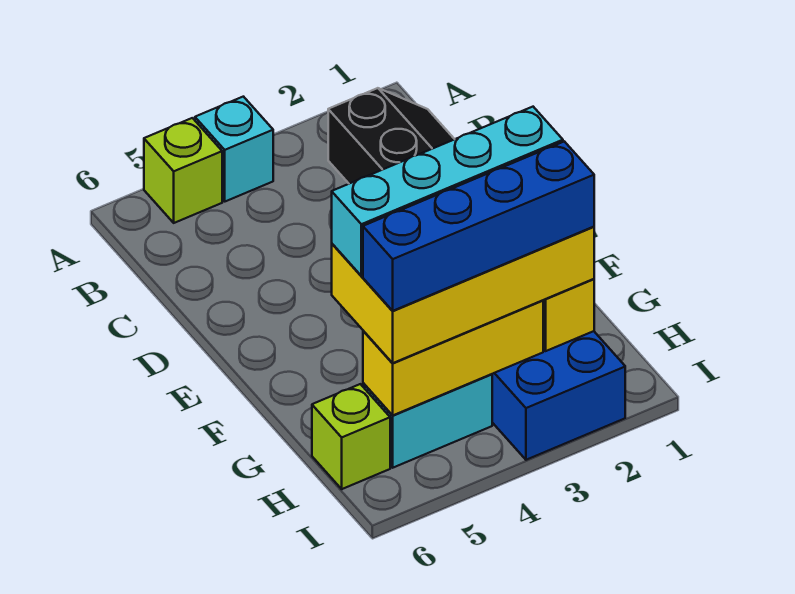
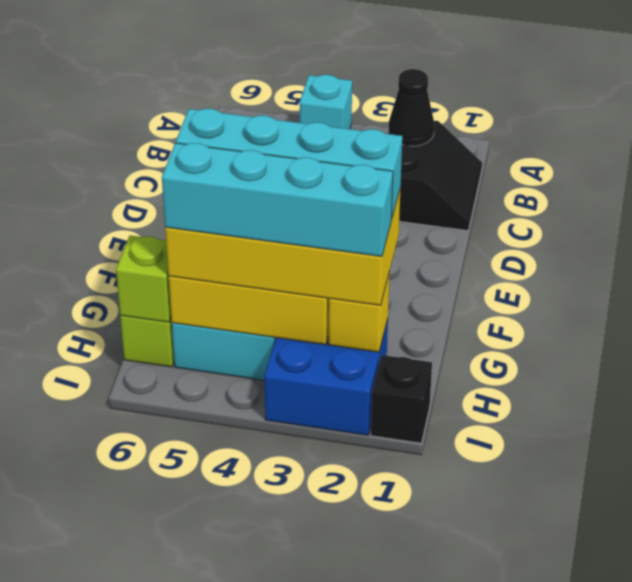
lime 1x1 brick [144,118,222,223] -> lime 1x1 brick moved to [116,235,171,322]
none -> black 1x1 cone [389,69,434,146]
blue 1x4 brick [363,141,594,311] -> cyan 1x4 brick [162,143,393,257]
none -> black 1x1 brick [371,355,432,443]

